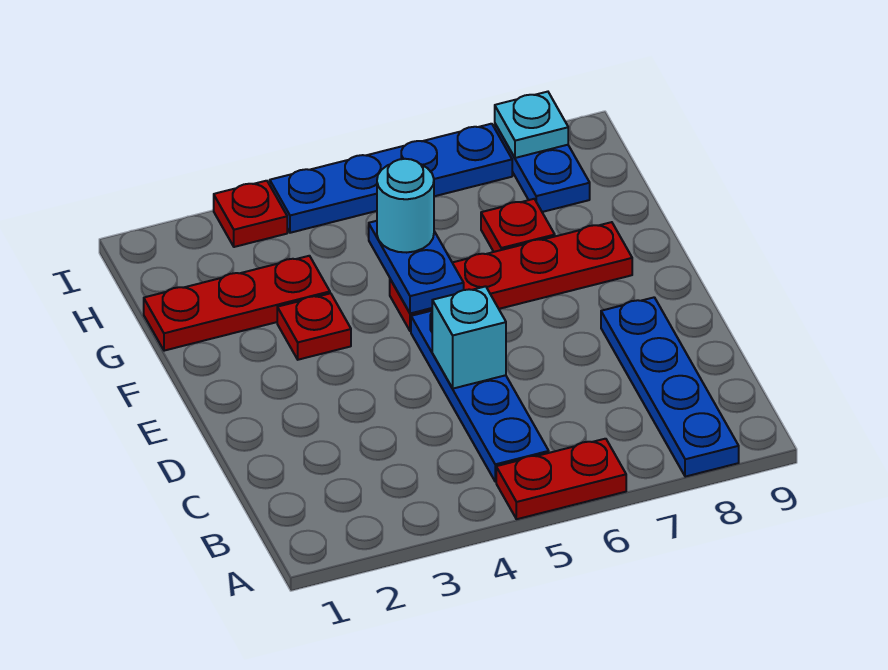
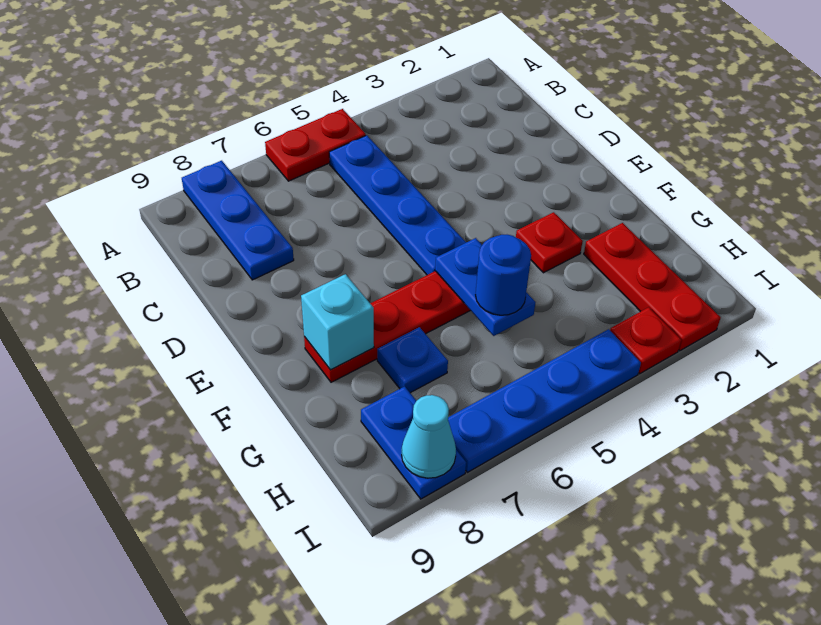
blue 1x4 plate [601,297,739,477] -> blue 1x3 plate [182,161,294,280]
cyan 1x1 brick [432,286,506,389] -> cyan 1x1 brick moved to [301,274,374,370]
red 1x3 plate [144,256,330,351] -> red 1x3 plate turned to [584,223,721,351]
cyan 1x1 round brick [377,159,434,253] -> blue 1x1 round brick [476,235,531,315]
red 1x1 plate [481,199,555,252] -> blue 1x1 plate [377,327,448,393]
cyan 1x1 plate [495,92,568,158] -> cyan 1x1 cone [402,395,456,478]

